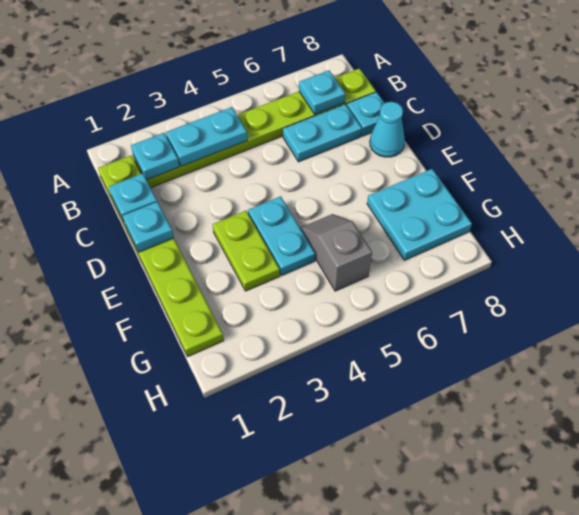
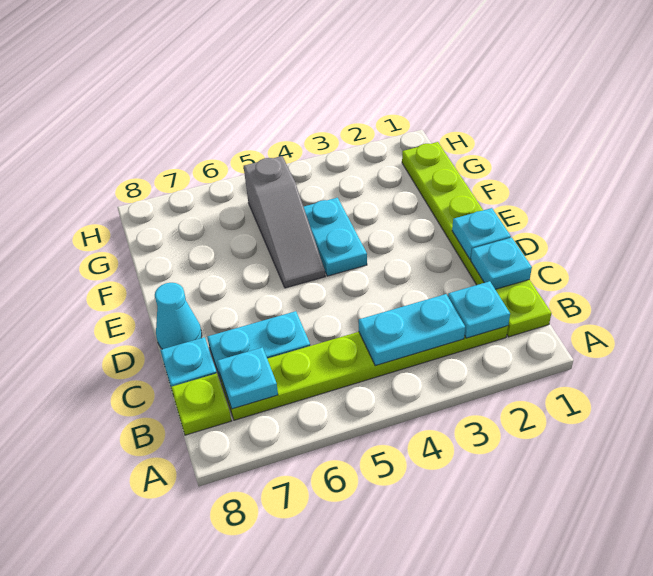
lime 1x2 plate [212,211,280,291] -> none
grey 1x2 slope [300,214,372,291] -> grey 1x3 slope [244,156,325,288]
cyan 2x2 plate [367,169,472,260] -> none

